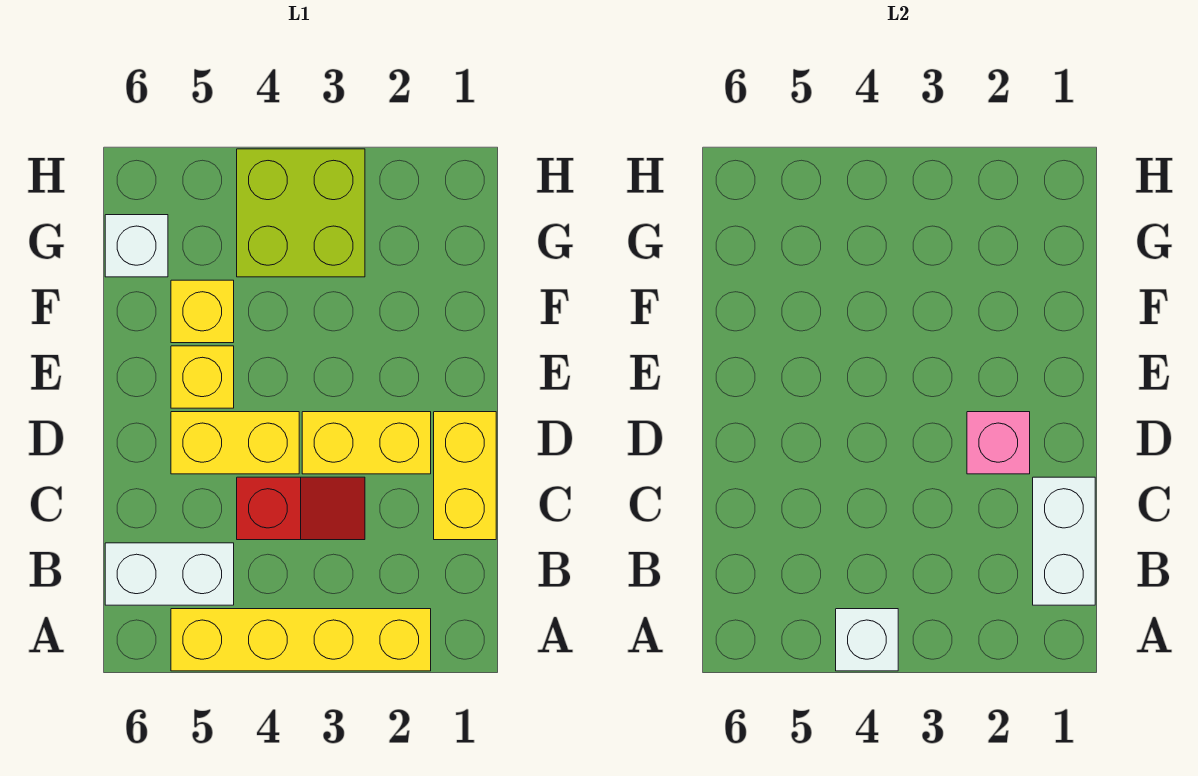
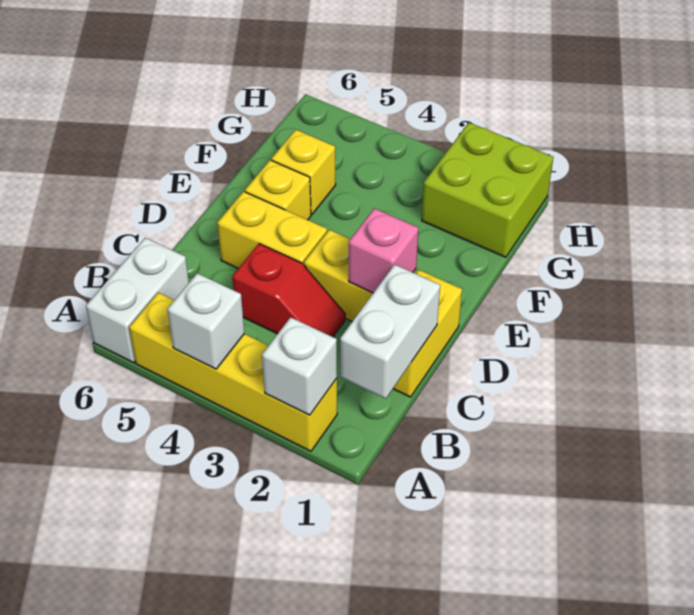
white 1x2 brick [105,543,234,605] -> white 1x2 brick turned to [86,238,189,363]
lime 2x2 brick [237,149,365,277] -> lime 2x2 brick moved to [422,123,553,257]
white 1x1 brick [105,215,168,277] -> white 1x1 brick moved to [262,317,337,415]

